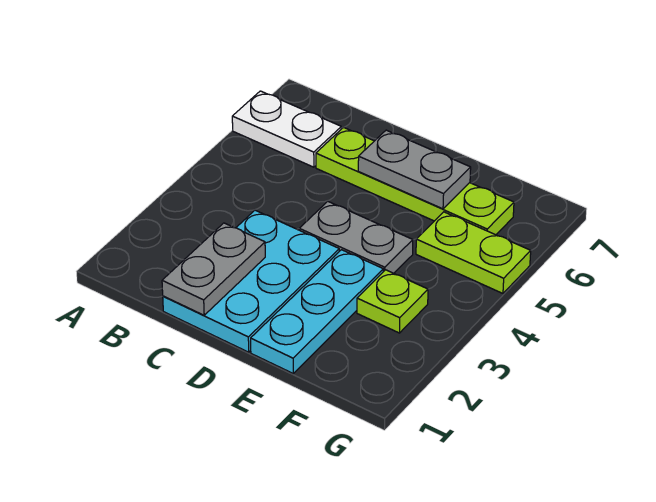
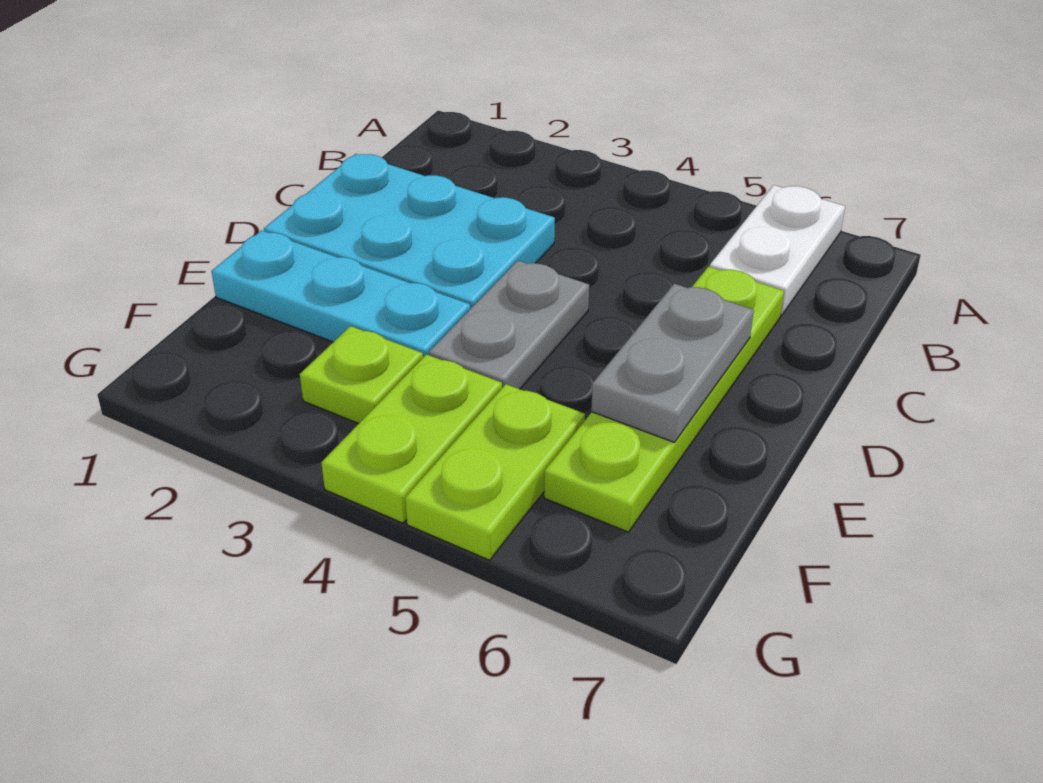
grey 1x2 plate [162,223,265,315] -> none
none -> lime 1x2 plate [321,354,502,523]

